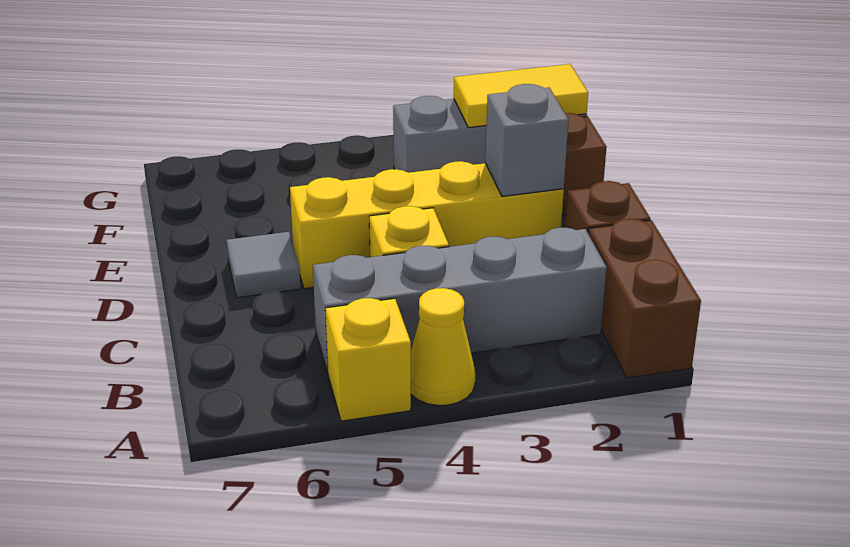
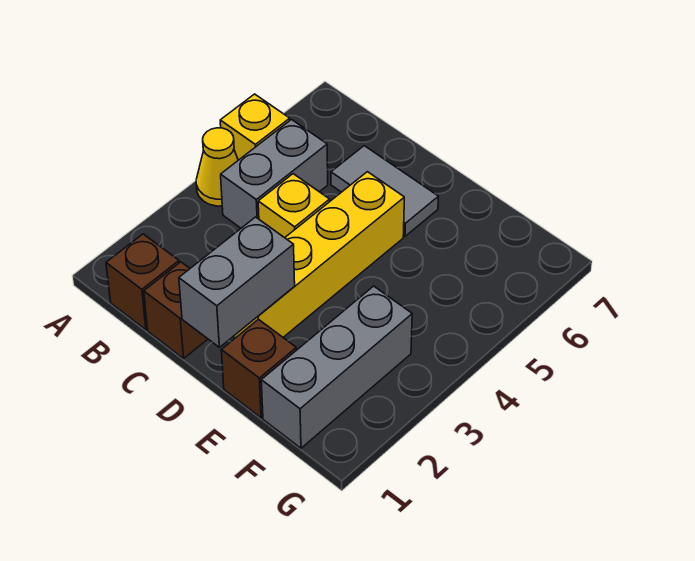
brown 1x2 brick [588,219,701,378] -> brown 1x1 brick [106,234,179,330]
grey 1x4 brick [313,228,607,373] -> grey 1x2 brick [221,120,328,228]
grey 1x1 brick [485,84,569,196] -> grey 1x2 brick [179,217,295,347]
grey 1x1 tile [227,232,301,298] -> grey 1x2 tile [331,146,439,236]
yellow 1x2 tile [454,64,588,128] -> none

